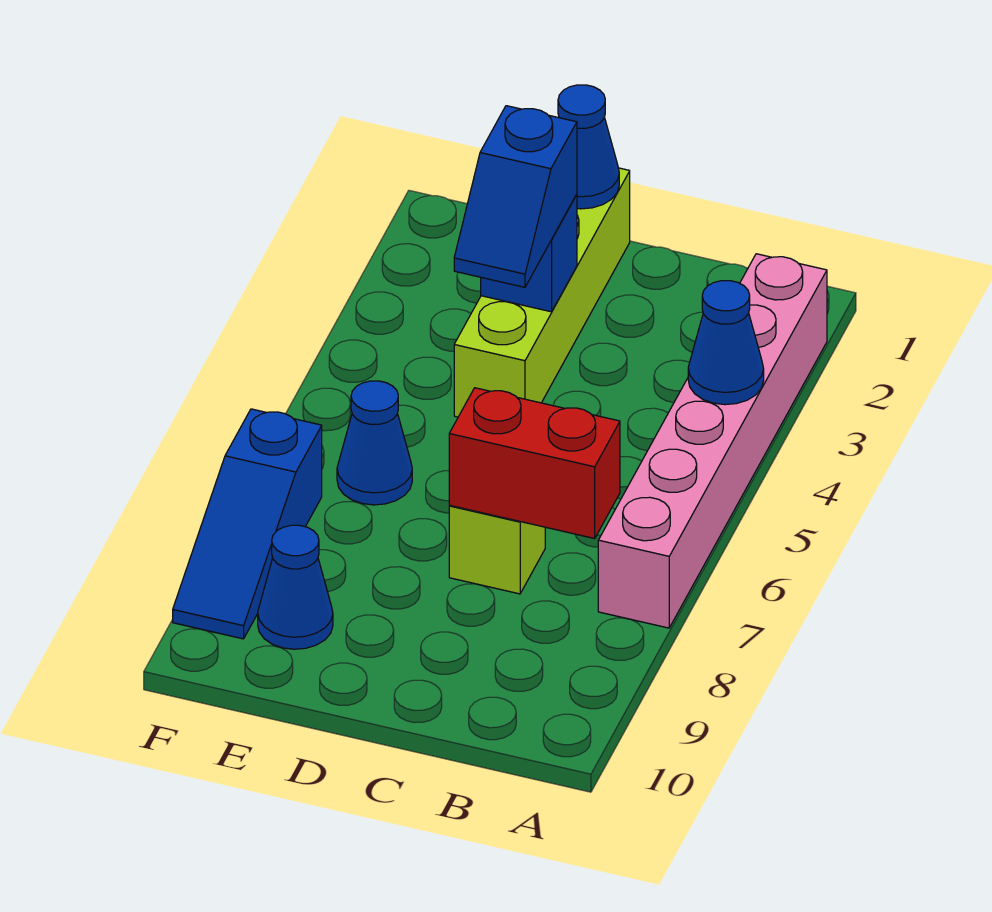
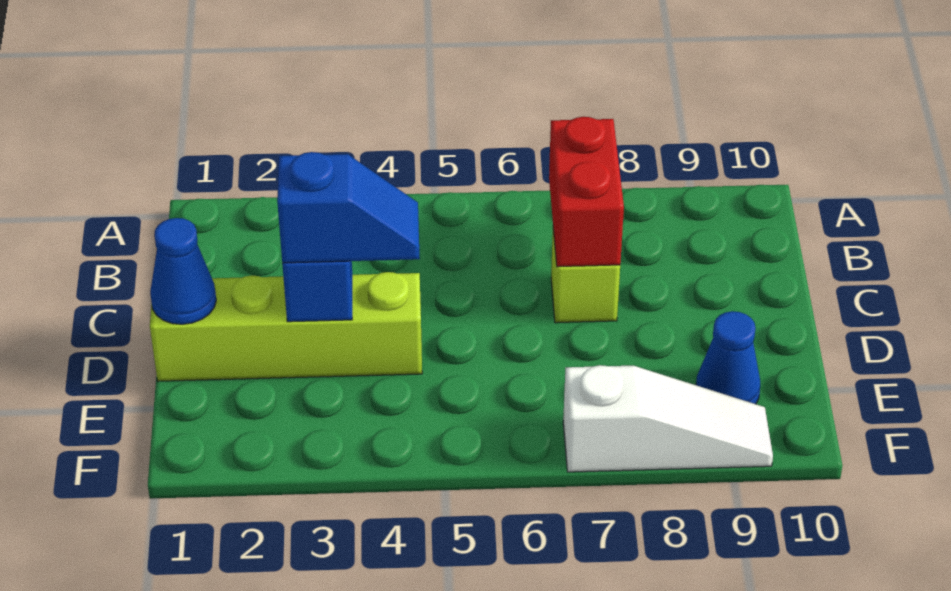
pink 1x6 brick [598,254,827,628] -> none
blue 1x1 cone [688,281,764,405] -> none
blue 1x1 cone [337,381,412,505] -> none
blue 1x3 slope [173,409,322,639] -> white 1x3 slope [563,365,773,472]

